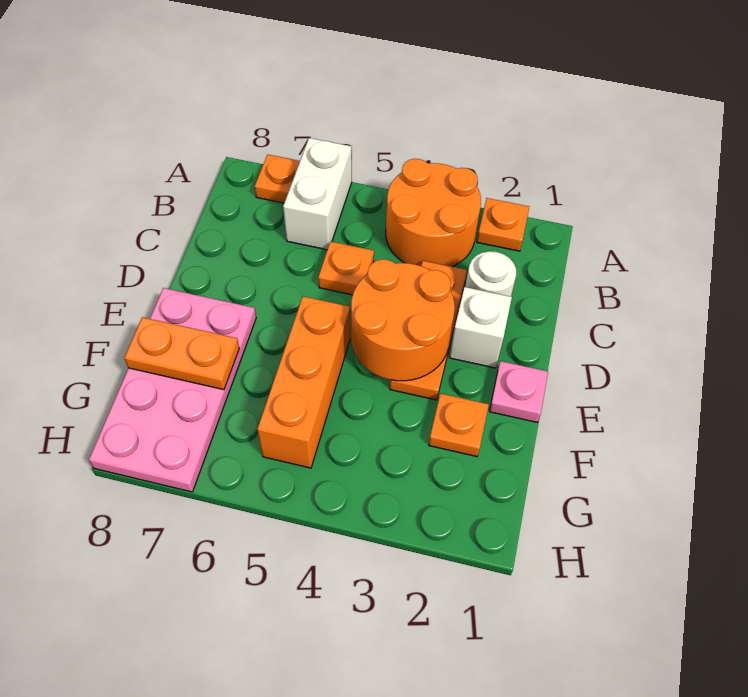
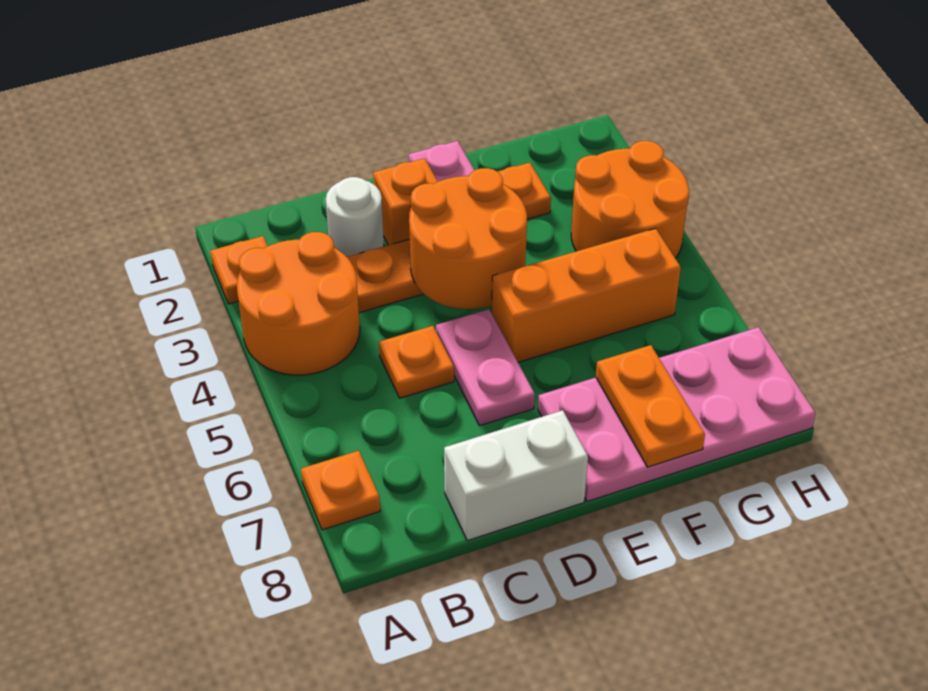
white 1x2 brick [283,138,352,250] -> white 1x2 brick moved to [444,410,588,541]
white 1x1 brick [449,287,512,368] -> orange 1x1 brick [373,158,438,245]
none -> pink 1x2 plate [436,309,535,426]
none -> orange 2x2 round brick [571,141,689,258]

